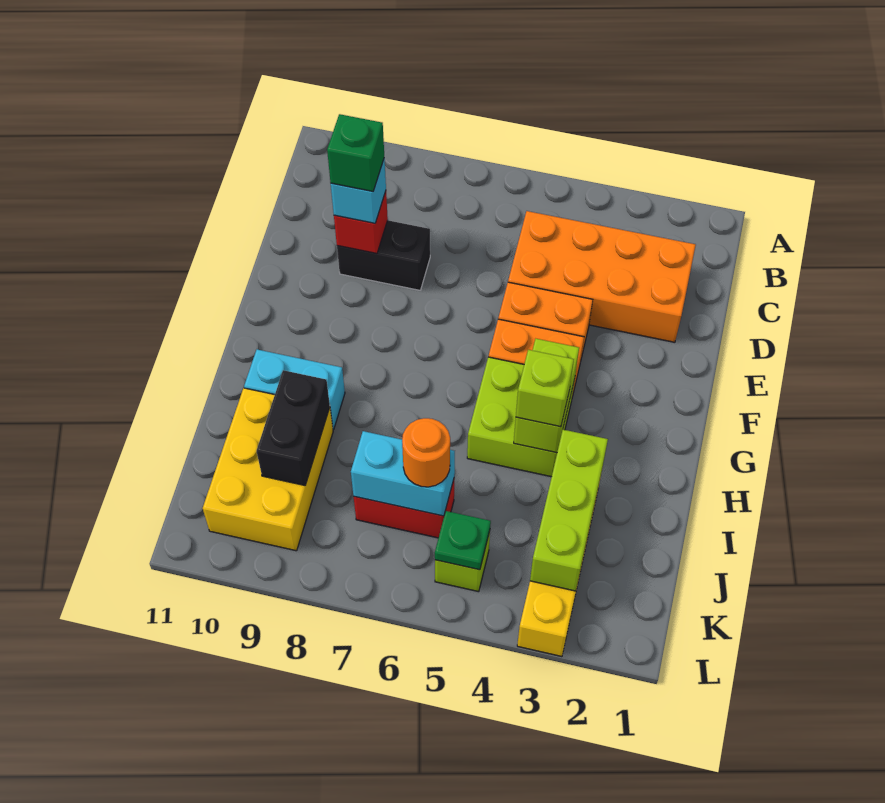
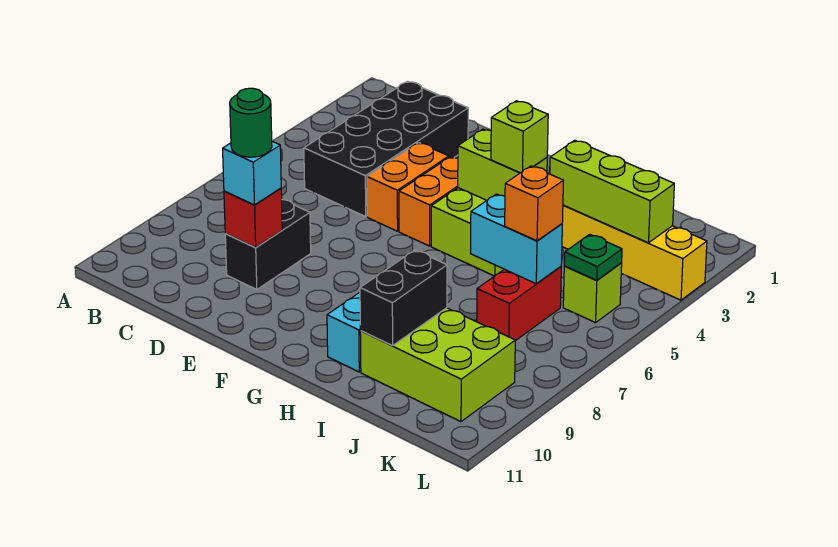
orange 2x4 brick [508,211,696,342] -> black 2x4 brick [304,81,468,217]
green 1x1 brick [327,114,384,192] -> green 1x1 round brick [230,88,272,157]
yellow 2x3 brick [203,388,333,551] -> lime 2x3 brick [360,308,515,422]
black 1x2 brick [256,370,330,485] -> black 1x2 brick turned to [360,250,447,346]
cyan 1x2 brick [351,431,455,516] -> cyan 1x2 brick turned to [471,194,562,284]
orange 1x1 round brick [402,418,450,487] -> orange 1x1 brick [505,166,563,241]

